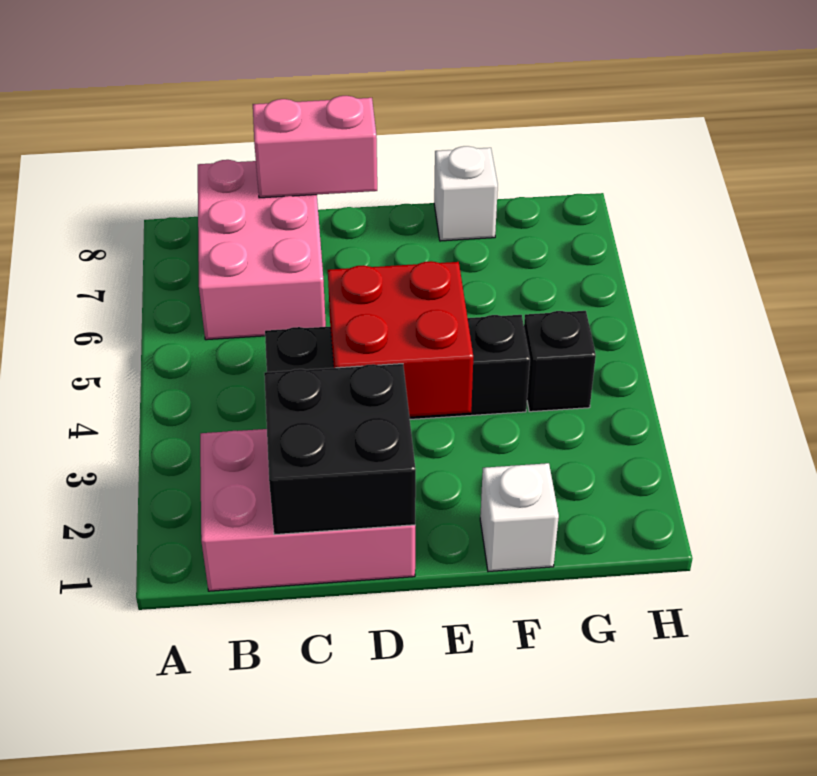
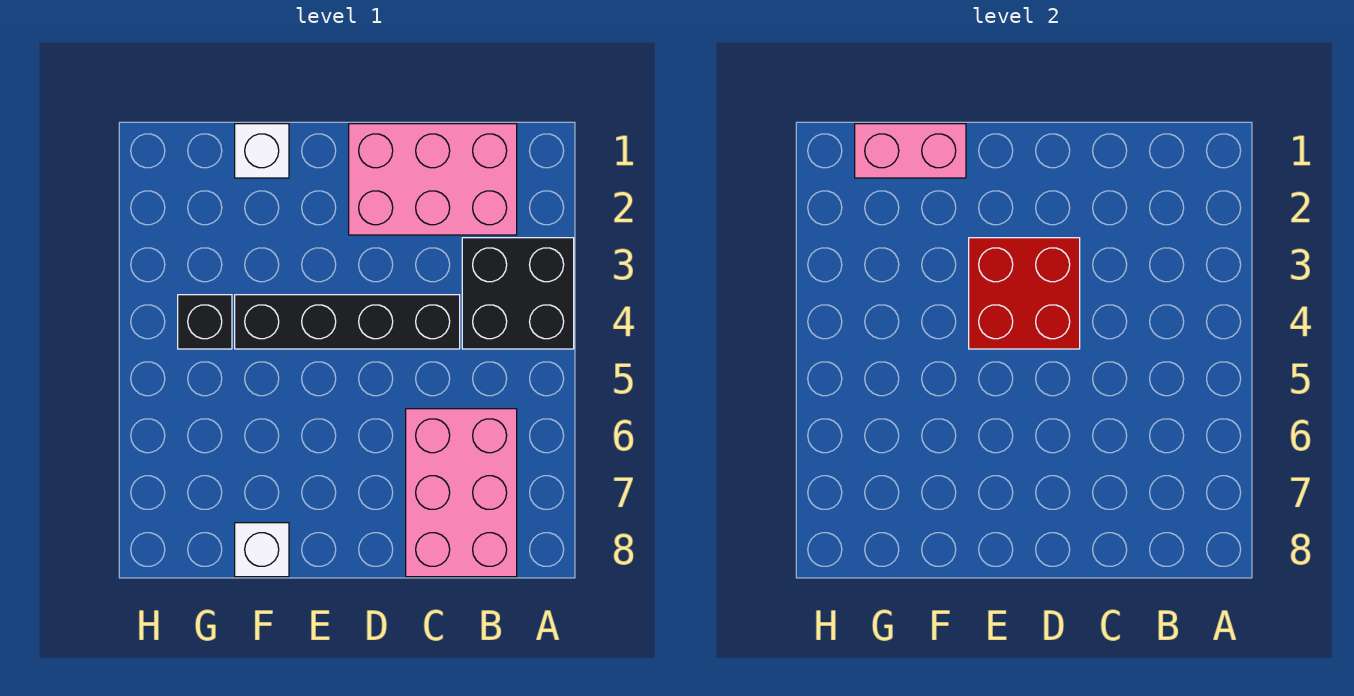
black 2x2 brick [264,364,416,535] -> black 2x2 brick moved to [462,238,574,349]
pink 1x2 brick [253,96,377,198] -> pink 1x2 brick moved to [855,124,966,178]

